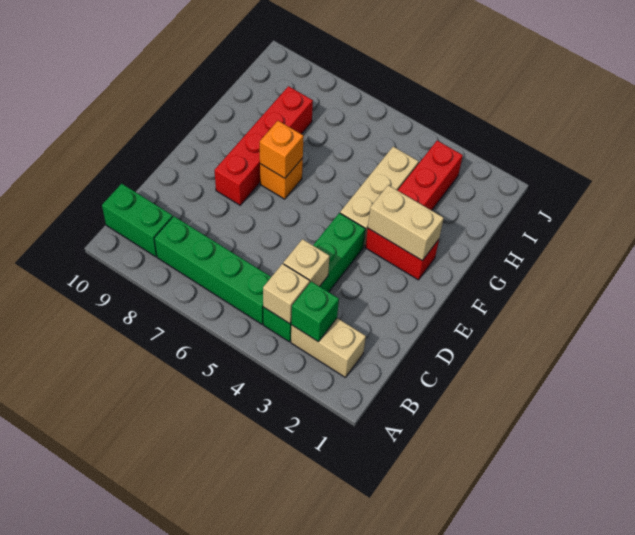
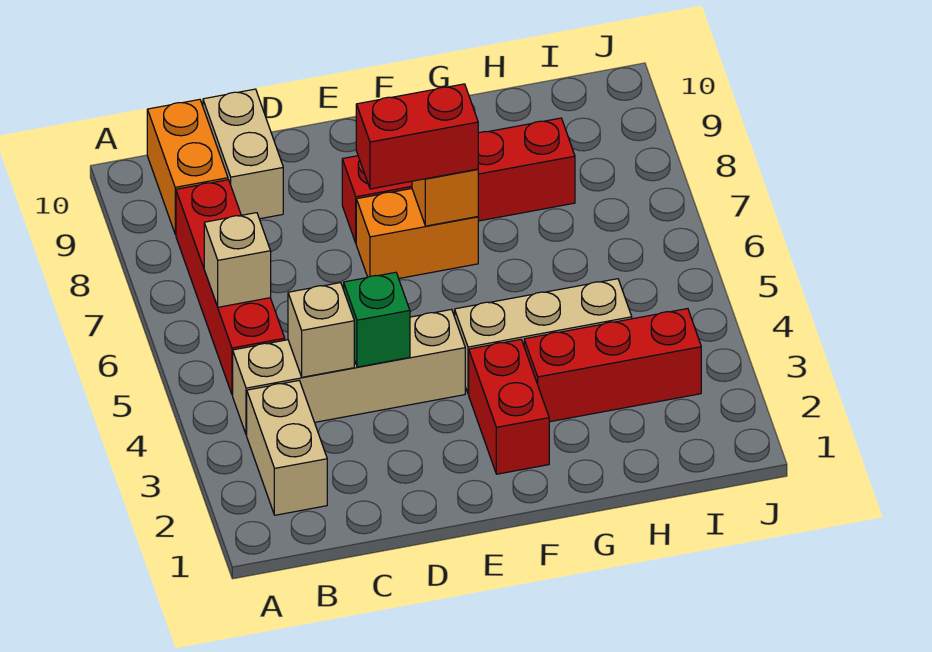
green 1x1 brick [291,282,339,342] -> green 1x1 brick moved to [344,272,410,367]
green 1x4 brick [263,213,365,342] -> tan 1x4 brick [233,309,465,435]
tan 1x1 brick [263,264,310,324] -> tan 1x1 brick moved to [204,213,271,307]
green 1x4 brick [154,216,271,324] -> red 1x4 brick [176,180,285,395]
green 1x2 brick [102,184,173,257] -> orange 1x2 brick [147,99,228,234]
none -> red 1x2 brick [356,84,478,189]
tan 1x2 brick [368,185,444,260] -> tan 1x2 brick moved to [203,89,283,219]
orange 1x1 brick [260,158,303,199] -> orange 1x2 brick [356,189,478,278]

